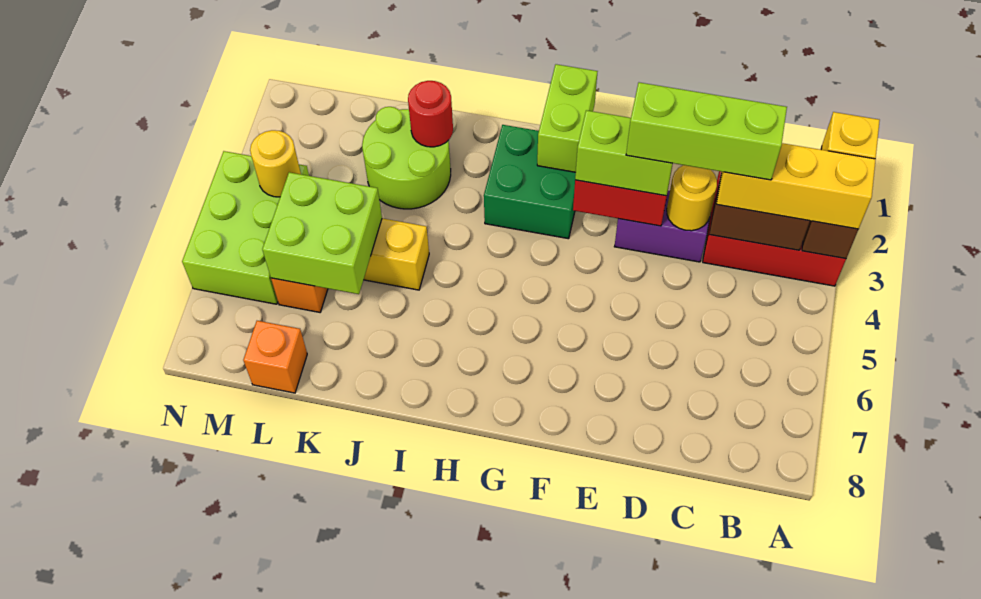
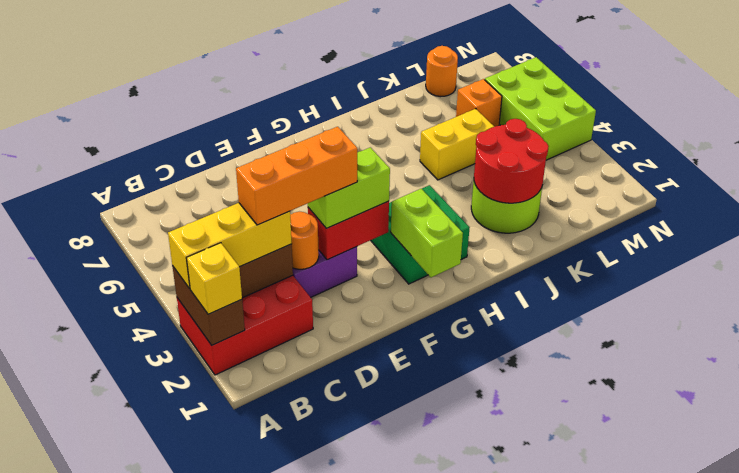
lime 1x3 brick [626,82,787,180] -> orange 1x3 brick [236,127,357,225]
yellow 1x1 round brick [667,165,717,231] -> orange 1x1 round brick [290,212,319,269]
red 1x1 round brick [408,81,453,147] -> red 2x2 round brick [474,119,549,203]
lime 2x2 brick [262,172,382,294] -> none
orange 1x1 brick [243,321,307,393] -> orange 1x1 round brick [426,46,458,97]
yellow 1x1 round brick [250,130,301,197] -> none

